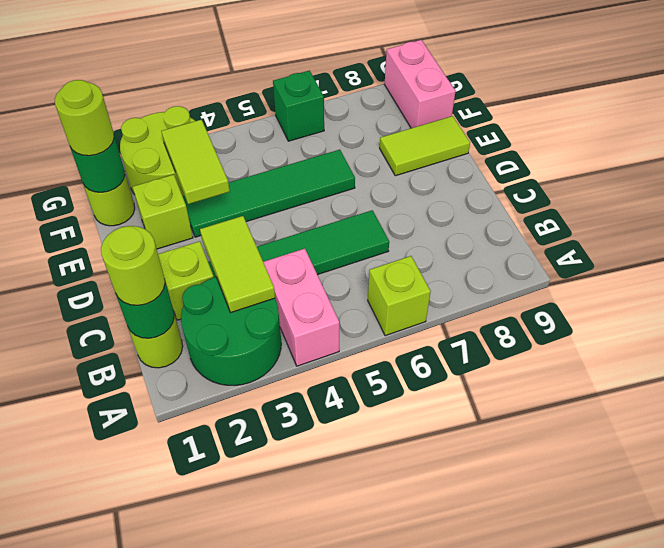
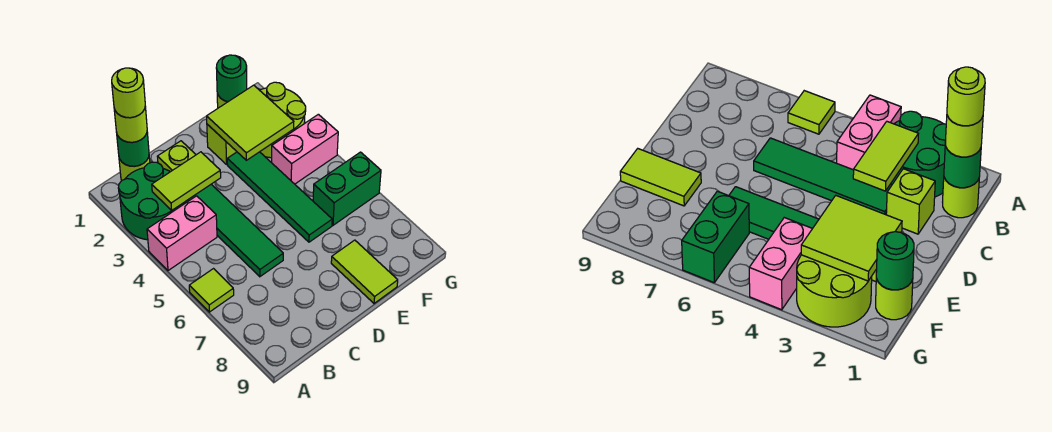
lime 1x1 brick [368,256,431,336] -> lime 1x1 tile [189,269,234,312]
lime 1x2 tile [161,120,230,204] -> lime 2x2 tile [207,85,294,160]
lime 1x1 round brick [55,80,114,156] -> lime 1x1 round brick moved to [112,68,145,118]
pink 1x2 brick [385,40,456,128] -> pink 1x2 brick moved to [272,114,338,184]
green 1x1 brick [273,71,324,141] -> green 1x2 brick [313,152,381,225]

